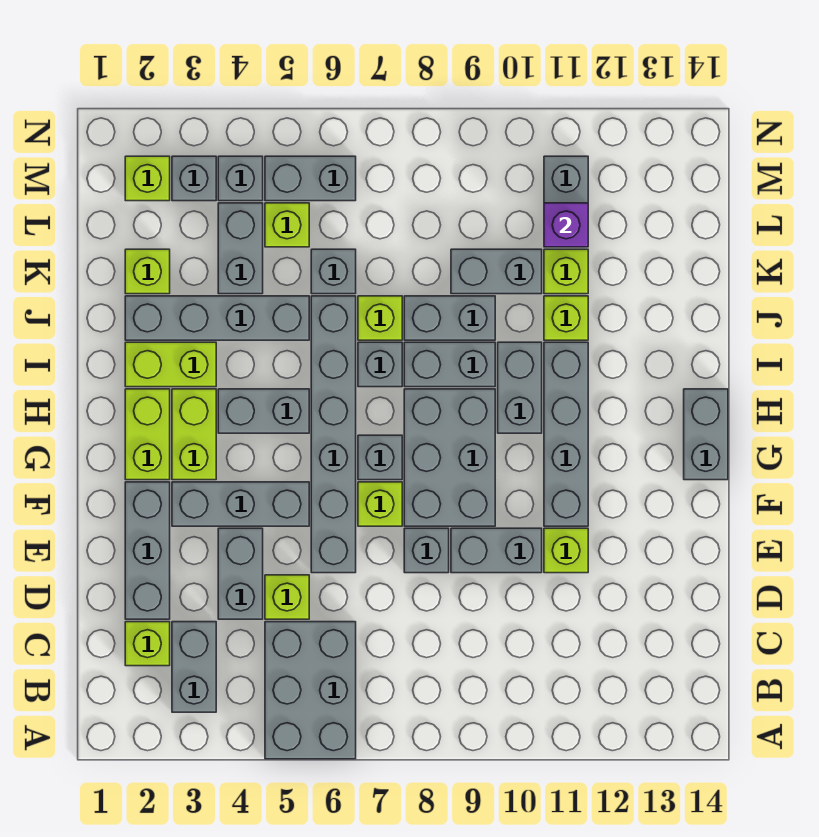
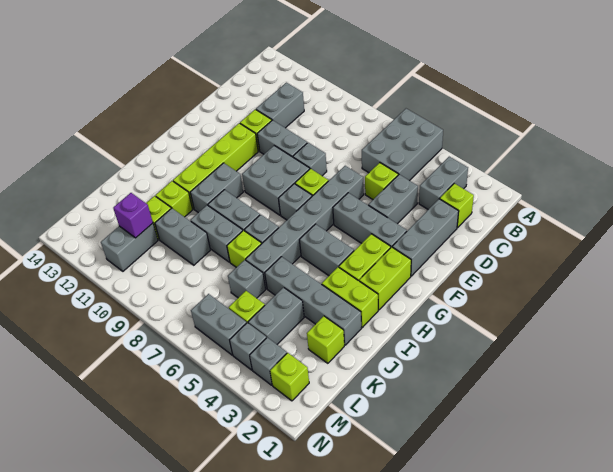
grey 2x3 brick [404,389,495,526] -> grey 2x2 brick [242,146,310,215]
grey 1x4 brick [544,342,588,526] -> lime 1x4 brick [173,123,258,209]
grey 1x2 brick [684,389,728,480] -> grey 1x2 brick moved to [256,83,304,128]

